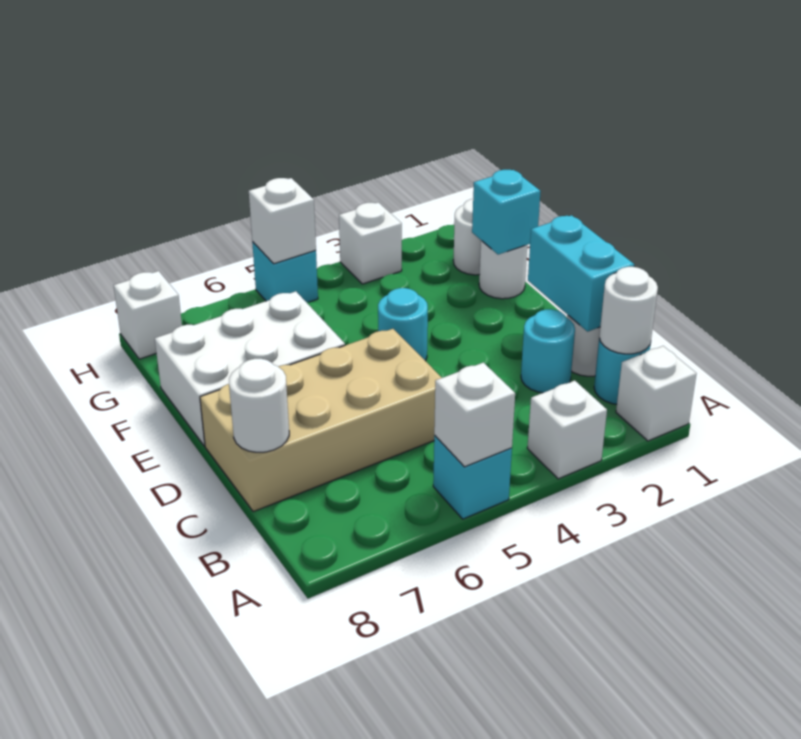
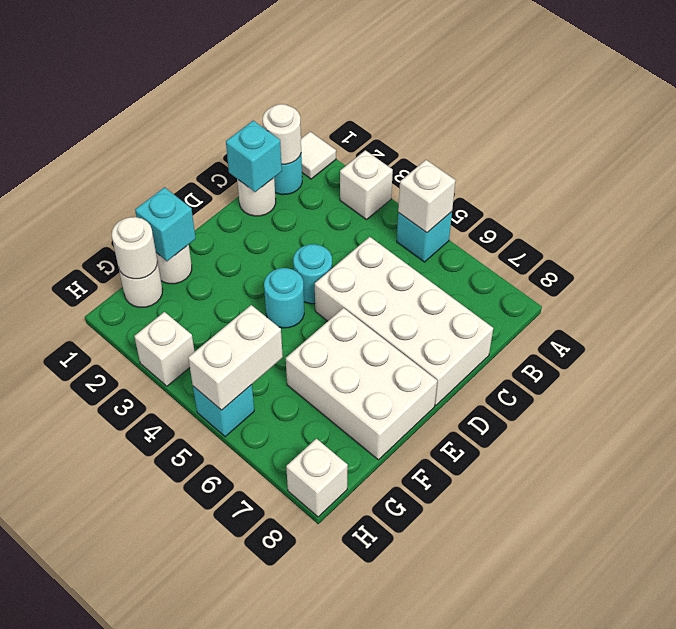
white 1x1 brick [616,346,696,441] -> white 1x1 tile [301,132,336,179]
cyan 1x2 brick [528,215,634,332] -> cyan 1x1 brick [226,121,282,192]
cyan 1x1 round brick [521,309,575,393] -> cyan 1x1 round brick moved to [293,244,332,304]
tan 2x4 brick [200,329,442,512] -> white 2x4 brick [315,237,493,405]
white 1x1 round brick [229,359,289,452] -> white 1x1 round brick moved to [112,217,157,279]
white 1x1 brick [249,178,316,264] -> white 1x2 brick [188,305,283,410]

